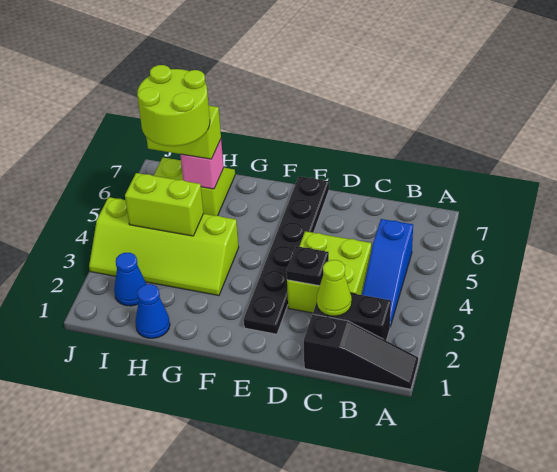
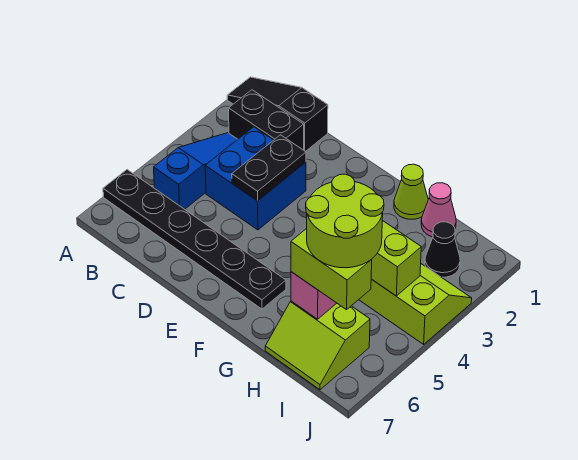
lime 1x1 cone [317,260,352,316] -> lime 1x1 cone moved to [394,164,428,219]
lime 2x2 brick [287,231,371,313] -> blue 2x2 brick [205,127,306,230]
black 1x1 plate [287,246,329,286] -> black 1x2 plate [232,135,306,201]
black 1x6 plate [244,176,329,334] -> black 1x6 plate turned to [103,170,286,309]
blue 1x1 cone [135,284,170,338] -> pink 1x1 cone [421,183,456,237]
blue 1x1 cone [114,253,146,306] -> black 1x1 cone [425,222,460,277]

